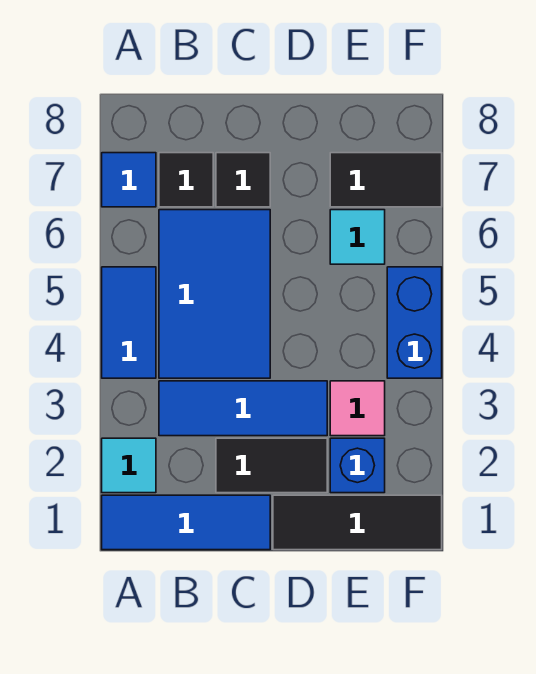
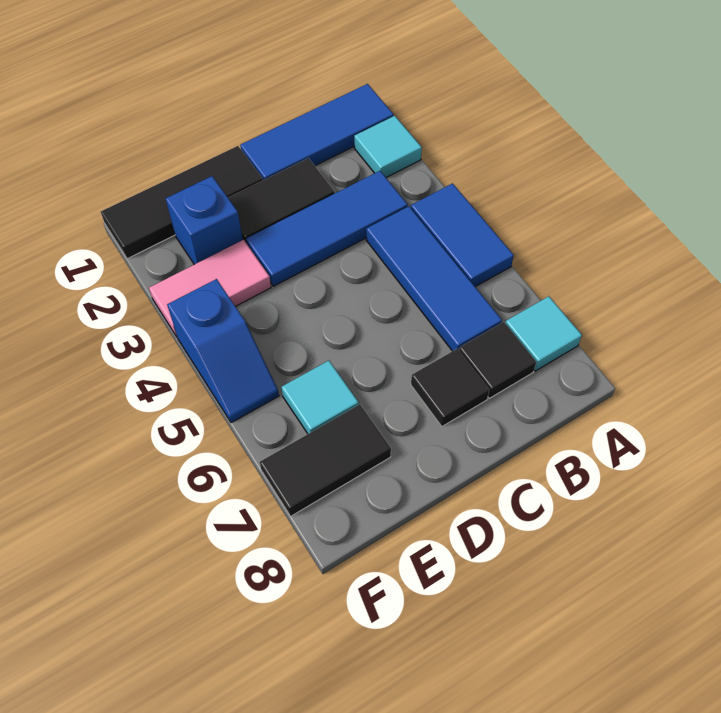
blue 1x1 tile [102,153,156,207] -> cyan 1x1 tile [505,296,582,371]
blue 2x3 tile [159,210,270,378] -> blue 1x3 tile [366,206,502,351]
pink 1x1 tile [330,381,385,436] -> pink 1x2 tile [149,240,271,337]
blue 1x2 brick [387,267,442,378] -> blue 1x2 slope [167,279,279,423]

